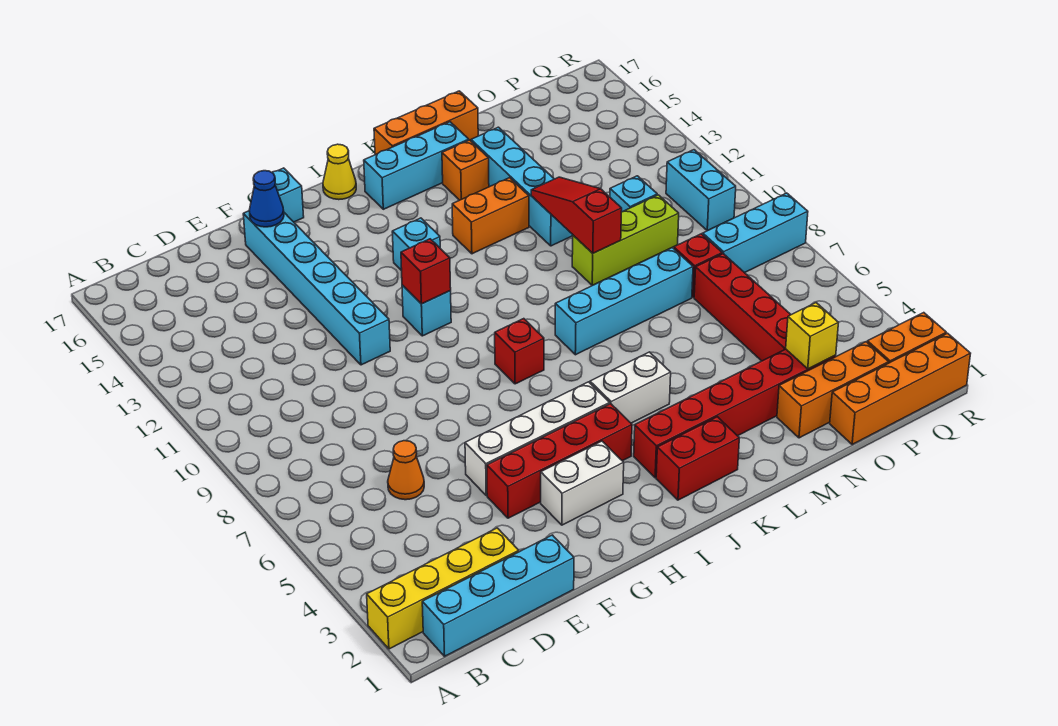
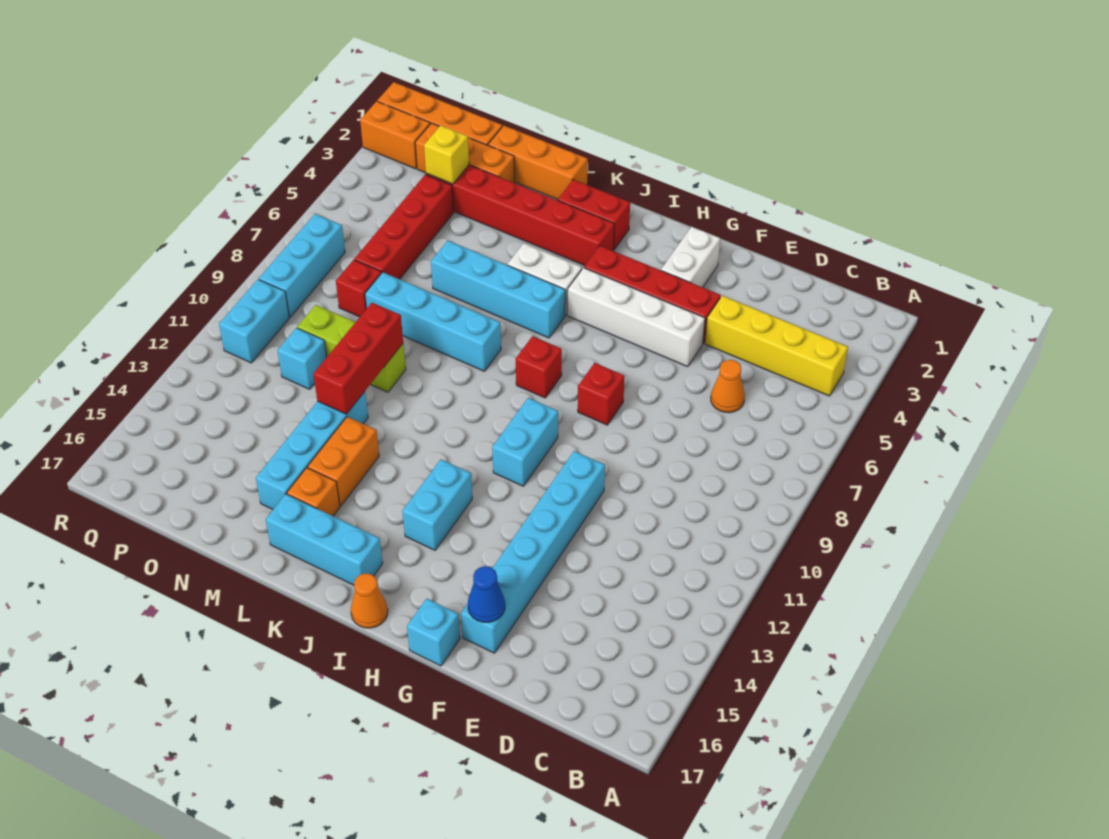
yellow 1x4 brick [367,528,519,649] -> yellow 1x4 brick moved to [705,296,848,396]
cyan 1x4 brick [422,535,574,656] -> cyan 1x4 brick moved to [431,241,565,338]
white 1x2 brick [541,441,624,525] -> white 1x2 brick turned to [661,227,720,287]
cyan 1x1 brick [402,285,451,336] -> cyan 1x2 brick [492,398,558,486]
red 1x1 brick [401,239,451,304] -> red 1x1 brick moved to [578,363,625,425]
cyan 1x1 brick [392,218,440,271] -> cyan 1x2 brick [403,460,472,550]
yellow 1x1 cone [323,144,356,200] -> orange 1x1 cone [351,573,388,628]
orange 1x2 brick [452,178,529,254] -> orange 1x2 brick turned to [308,417,379,506]
orange 1x3 brick [374,91,478,155] -> orange 1x3 brick moved to [488,126,588,200]
red 1x3 slope [531,177,622,253] -> red 1x3 brick [313,303,403,414]
cyan 1x3 brick [703,193,808,273] -> cyan 1x3 brick turned to [259,214,345,317]

